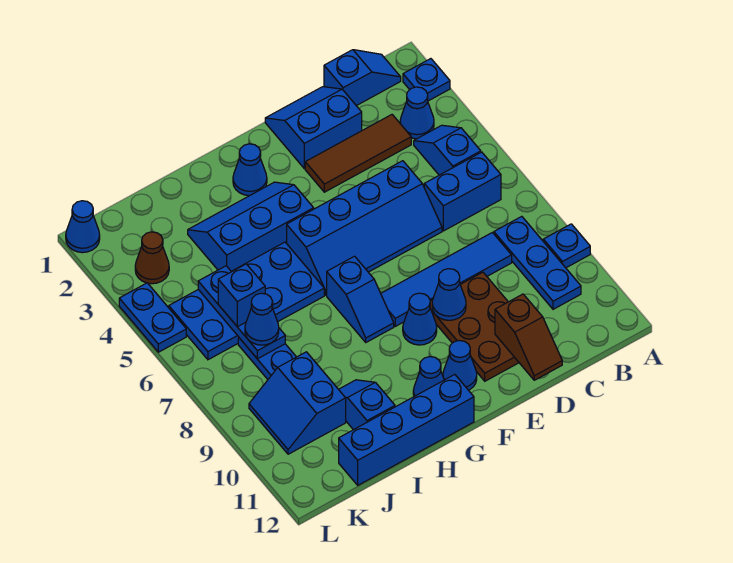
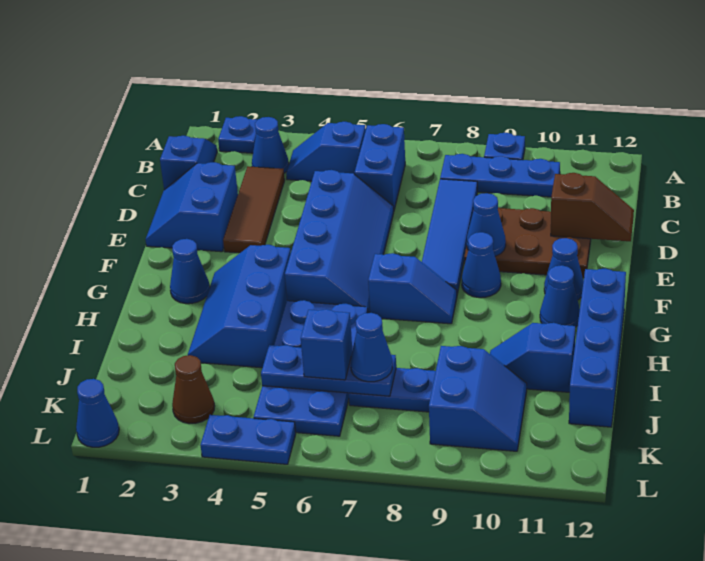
blue 2x2 slope [249,352,346,454] -> blue 2x2 slope turned to [429,346,527,451]

